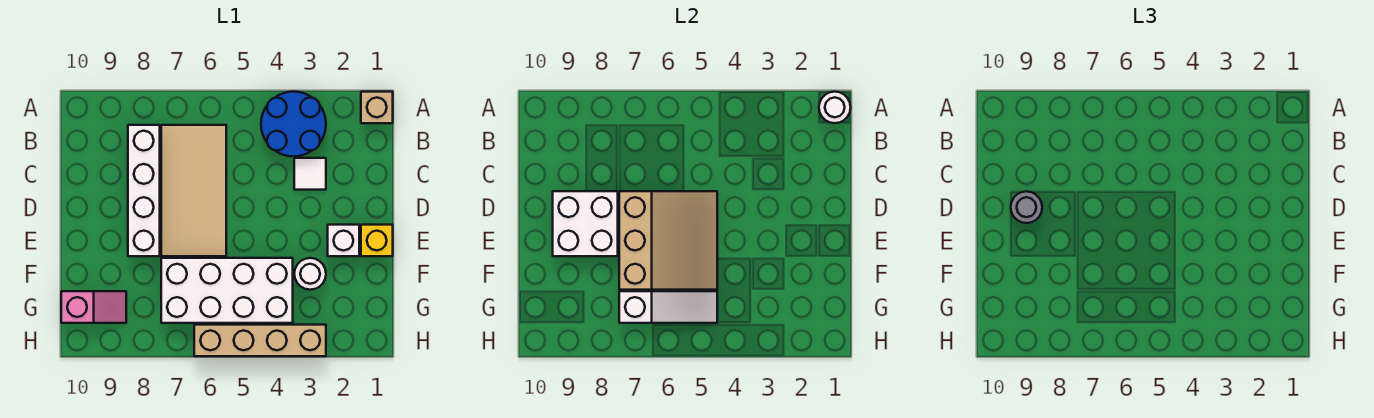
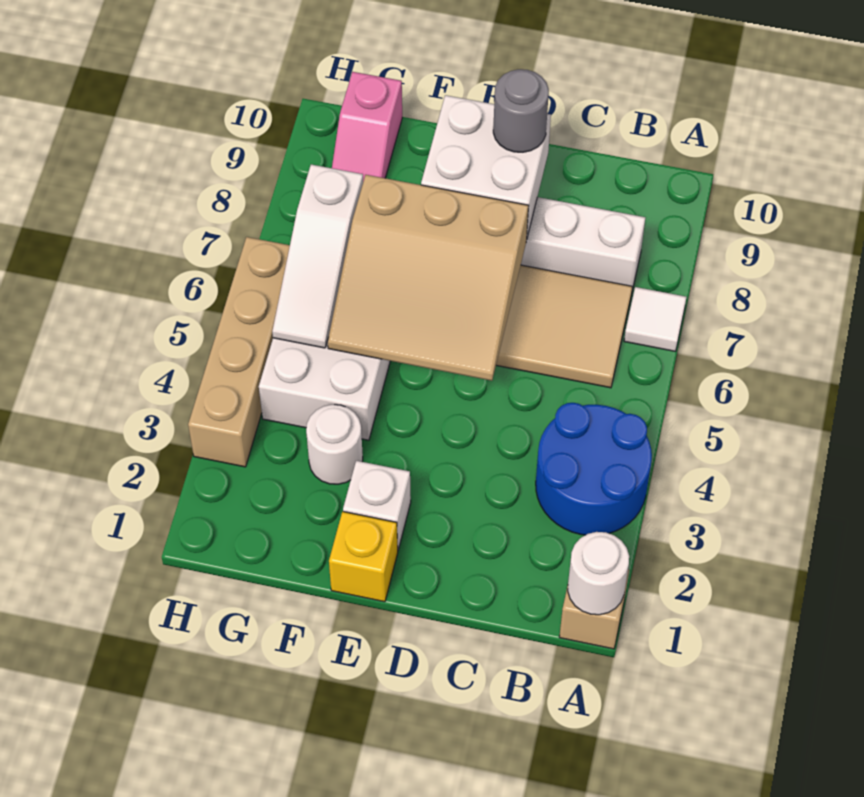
white 1x1 tile [294,158,326,190] -> white 1x1 tile moved to [624,287,686,351]

